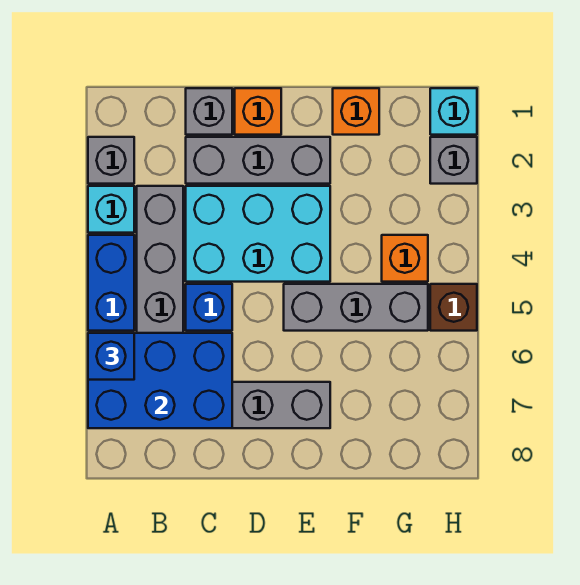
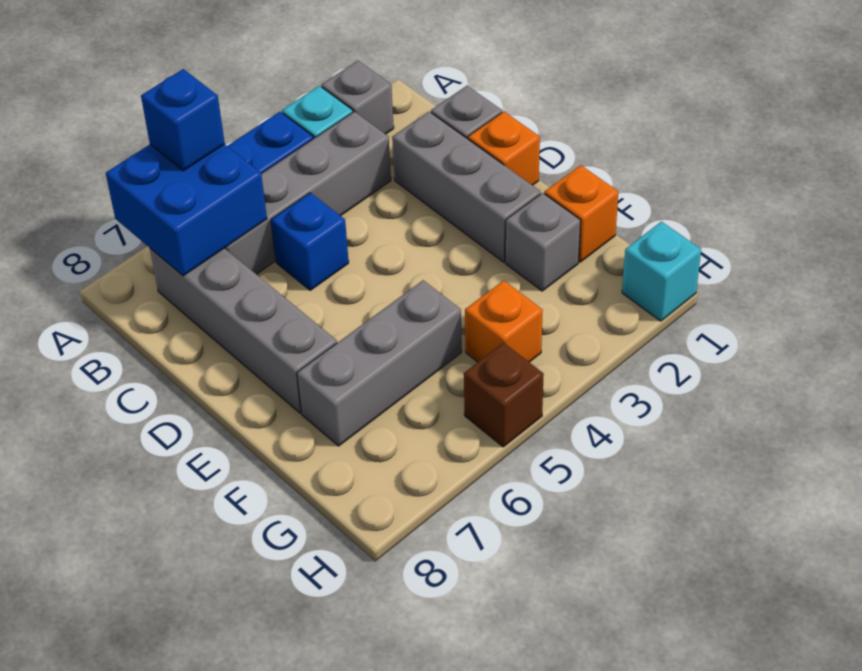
blue 2x3 brick [88,333,232,428] -> blue 2x2 brick [106,144,267,276]
cyan 2x3 brick [186,186,330,282] -> none
grey 1x3 brick [284,284,428,331] -> grey 1x3 brick turned to [297,280,462,446]
grey 1x1 brick [430,137,477,184] -> grey 1x1 brick moved to [505,193,581,291]

